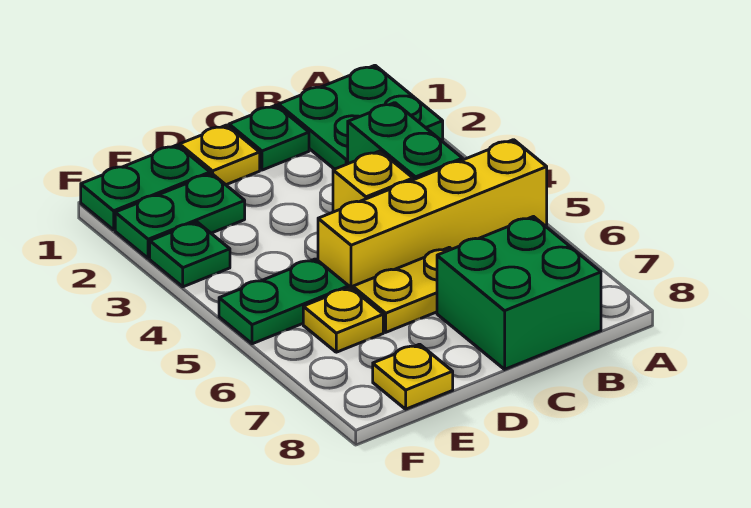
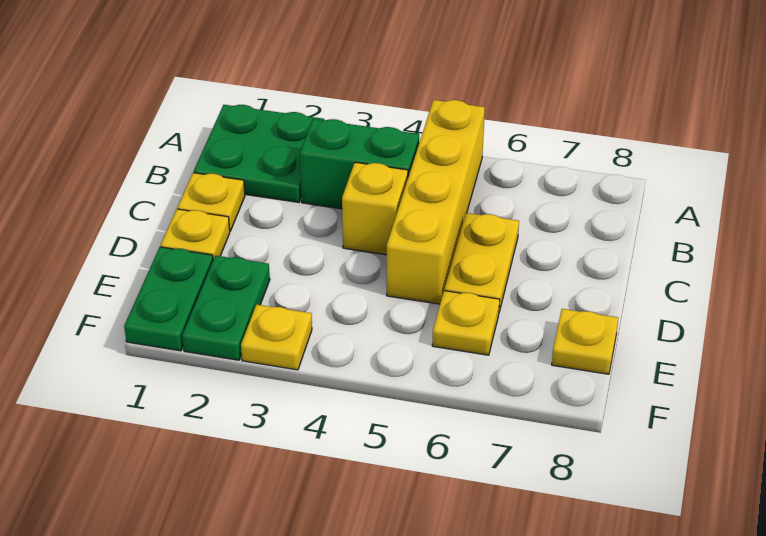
green 2x2 brick [437,217,601,369] -> none
green 1x1 plate [229,105,309,170] -> yellow 1x1 plate [177,173,245,231]
green 1x2 plate [219,259,349,344] -> none
green 1x1 plate [150,222,230,287] -> yellow 1x1 plate [241,305,312,370]

